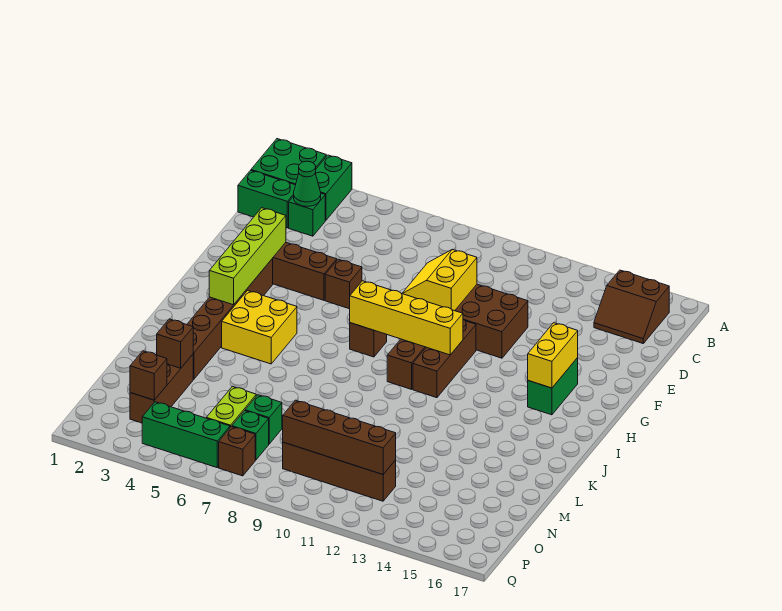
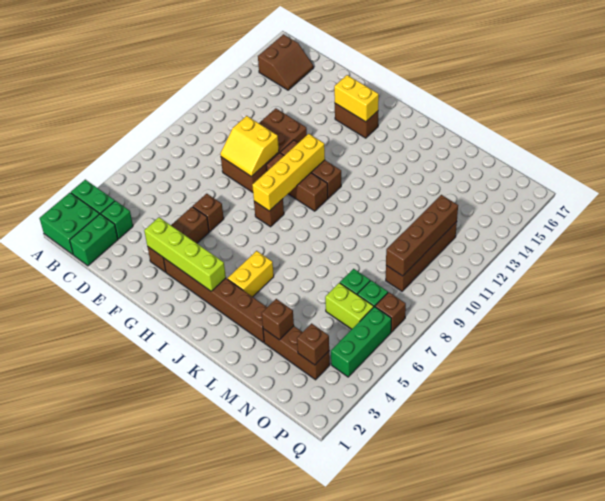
green 1x1 cone [294,161,321,206] -> none
green 1x2 brick [528,358,578,415] -> brown 1x2 brick [335,104,378,138]
yellow 2x2 brick [222,291,297,364] -> yellow 1x2 brick [227,251,274,297]

